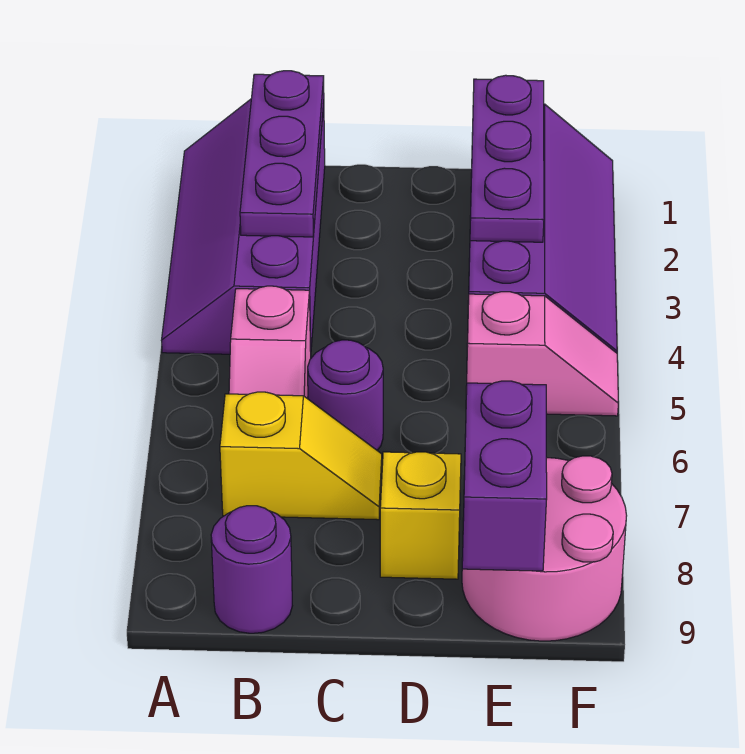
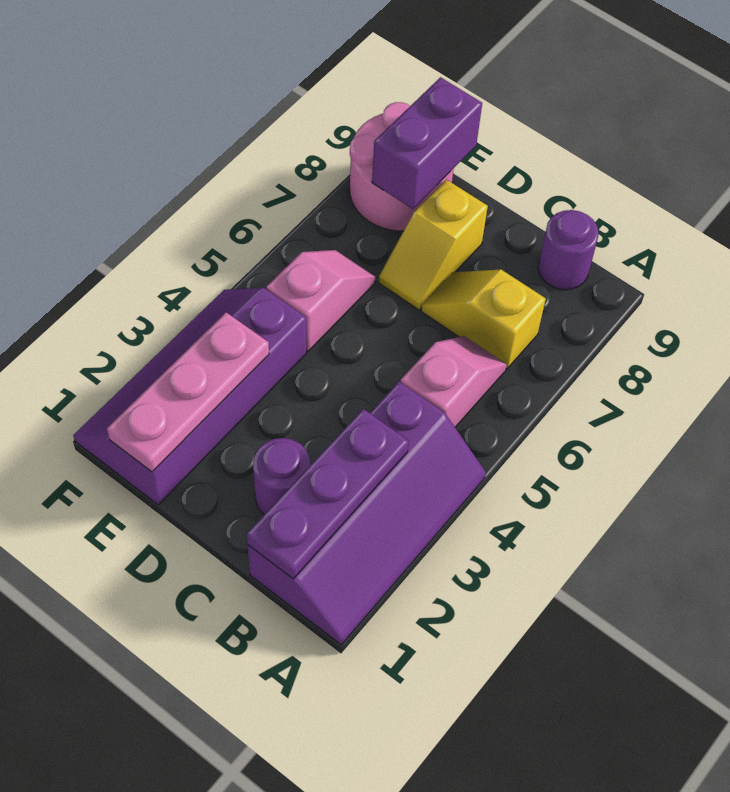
purple 1x1 round brick [308,340,383,450] -> purple 1x1 round brick moved to [253,438,311,514]
purple 1x3 plate [470,75,544,242] -> pink 1x3 plate [107,312,269,472]
pink 1x2 slope [466,292,618,416] -> pink 1x2 slope turned to [266,250,375,351]

